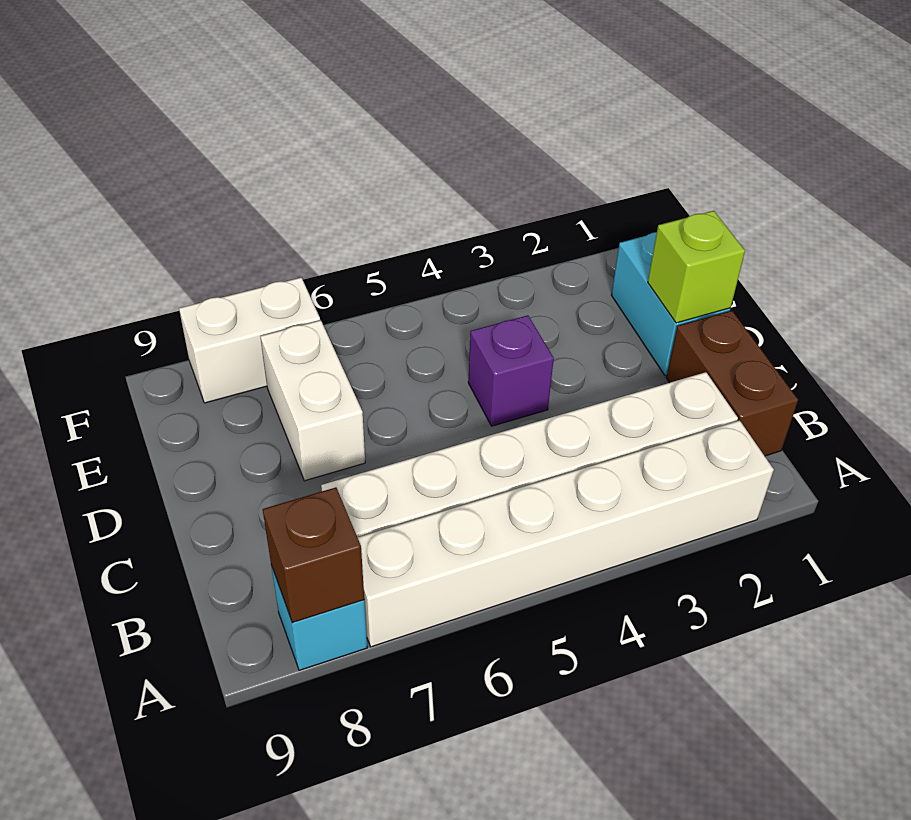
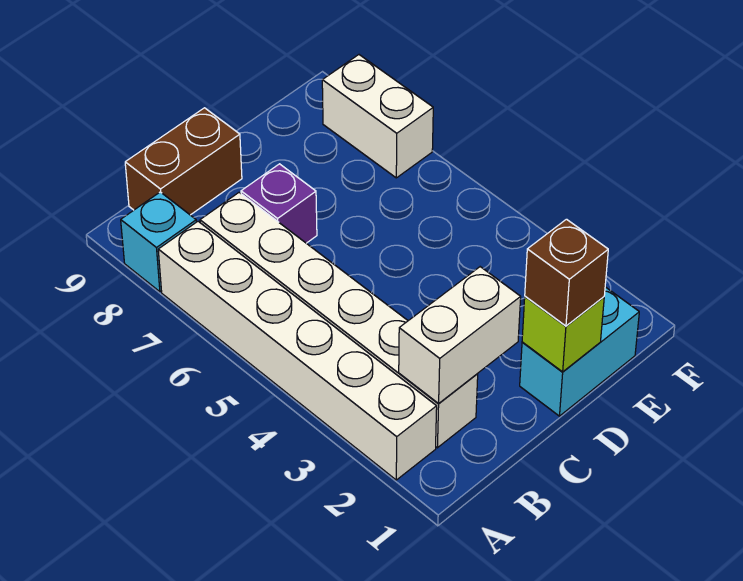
brown 1x1 brick [263,487,364,623] -> brown 1x1 brick moved to [525,219,608,326]
brown 1x2 brick [666,311,798,456] -> brown 1x2 brick moved to [125,108,242,215]
purple 1x1 brick [468,315,554,426] -> purple 1x1 brick moved to [241,164,317,243]
white 1x2 brick [260,320,365,481] -> white 1x2 brick moved to [399,267,521,403]

